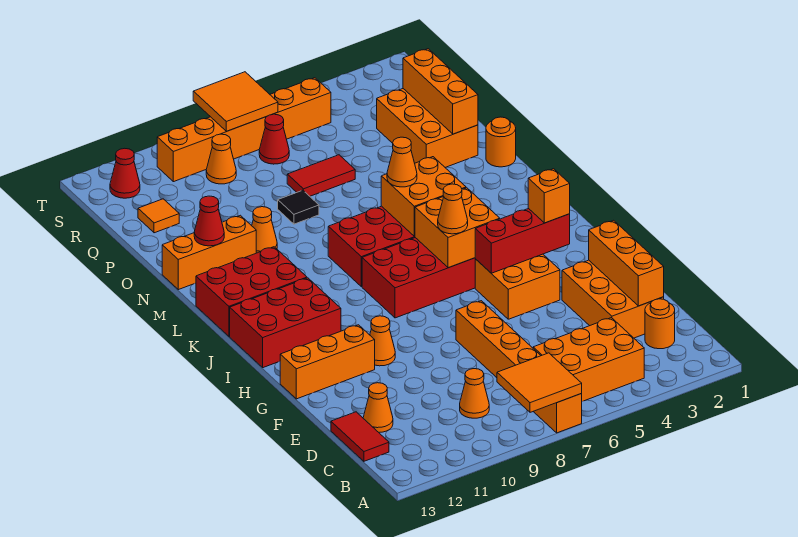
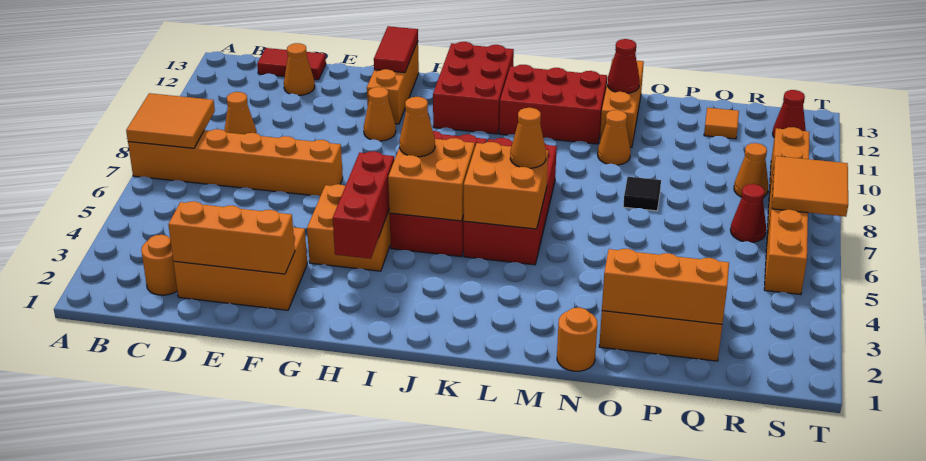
orange 2x3 brick [533,318,644,401] -> none
orange 1x1 brick [528,169,570,223] -> none
red 2x3 brick [196,247,307,336] -> red 2x3 brick turned to [499,65,607,144]
red 1x2 tile [287,155,355,196] -> red 1x2 tile moved to [374,26,418,73]

